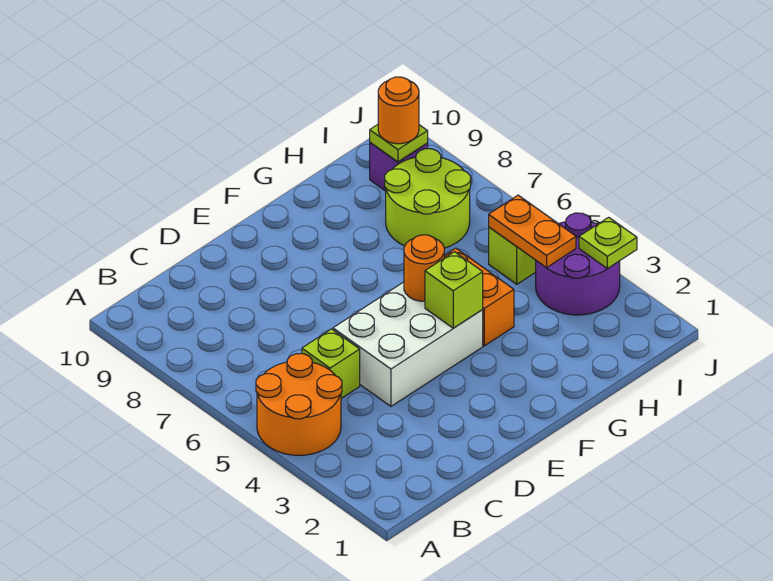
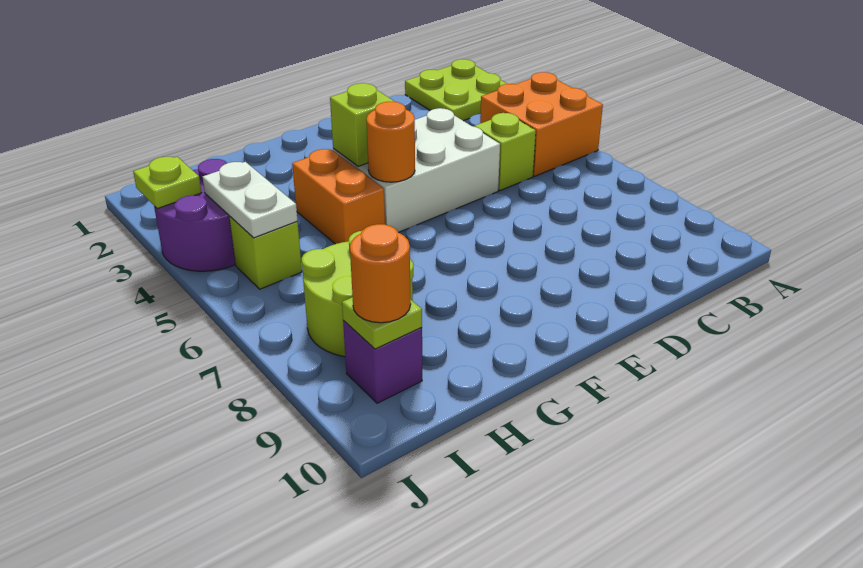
none -> lime 2x2 plate [405,59,507,121]
orange 2x2 round brick [256,354,342,455] -> orange 2x2 brick [480,72,603,176]
orange 1x2 plate [489,195,576,268] -> white 1x2 plate [203,162,298,238]

